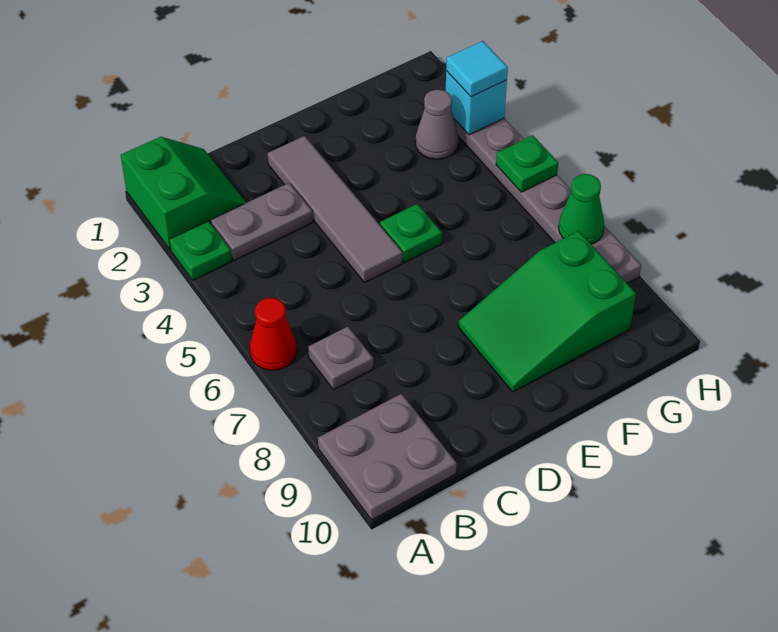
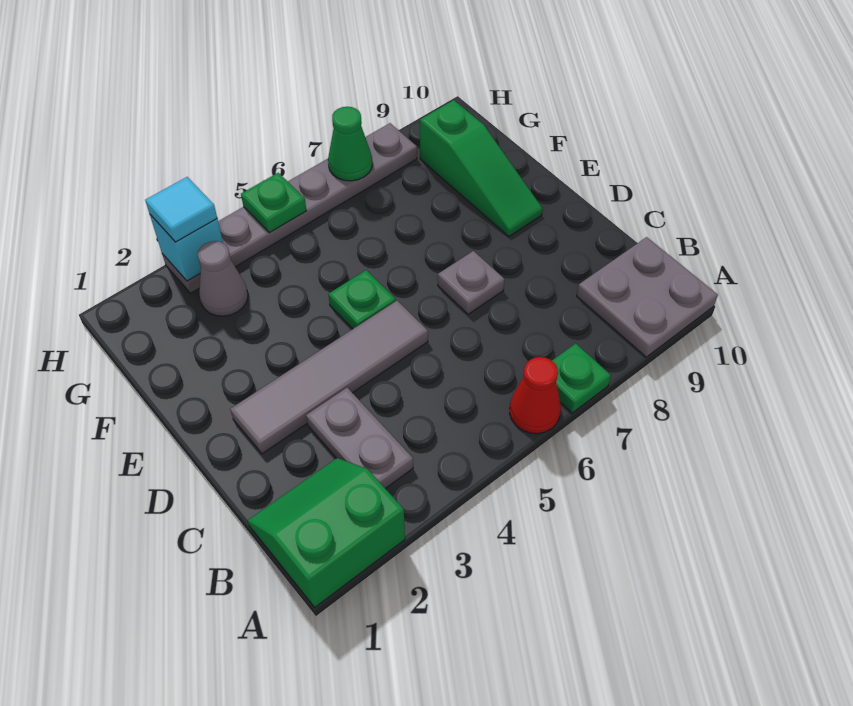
green 1x1 plate [169,221,232,280] -> green 1x1 plate moved to [552,343,611,413]
grey 1x1 plate [308,327,373,390] -> grey 1x1 plate moved to [438,251,505,314]
green 2x3 slope [458,231,636,392] -> green 1x3 slope [420,100,543,237]

